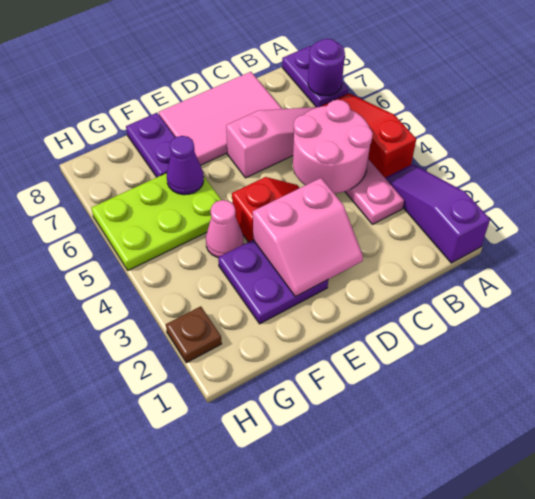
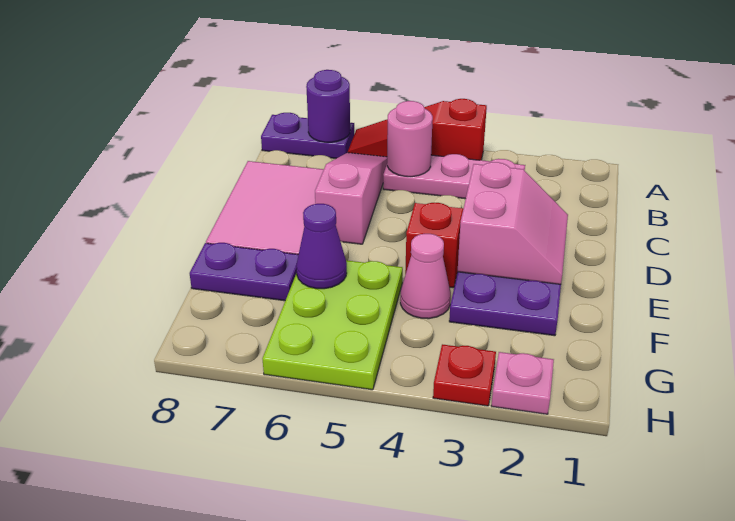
purple 1x3 slope [385,164,490,263] -> none
pink 2x2 round brick [293,100,373,193] -> pink 1x1 round brick [387,101,433,177]
brown 1x1 plate [166,306,222,363] -> pink 1x1 plate [491,352,554,414]
none -> red 1x1 plate [433,344,496,406]

